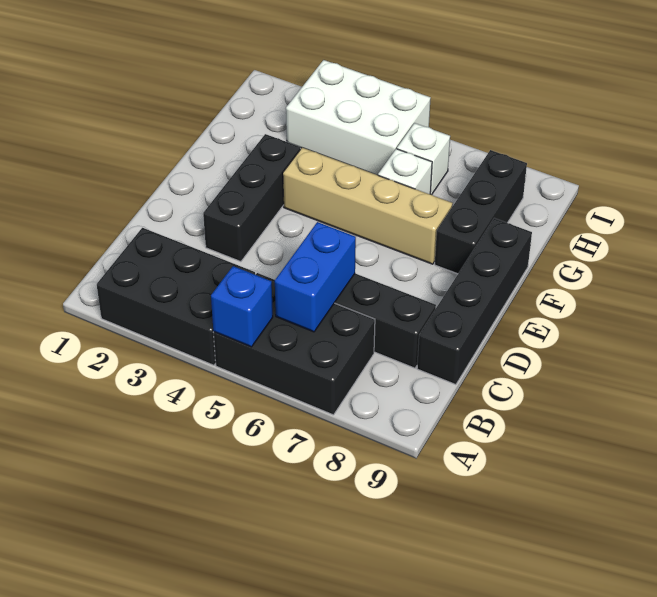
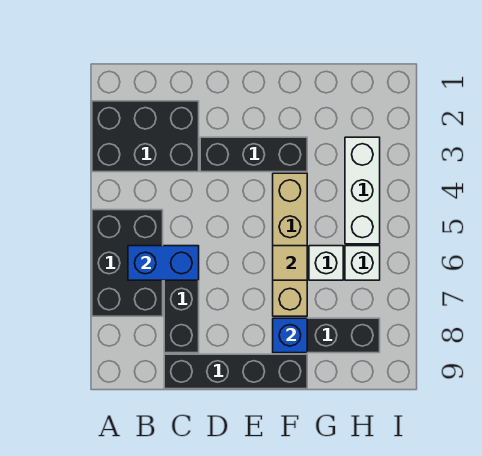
black 2x3 brick [97,228,255,365] -> black 2x3 brick turned to [92,101,199,172]
blue 1x1 brick [211,266,273,347] -> blue 1x1 brick moved to [273,318,307,353]
none -> tan 1x1 tile [273,246,307,280]
white 2x3 brick [286,60,431,175] -> white 1x3 brick [345,137,380,244]

